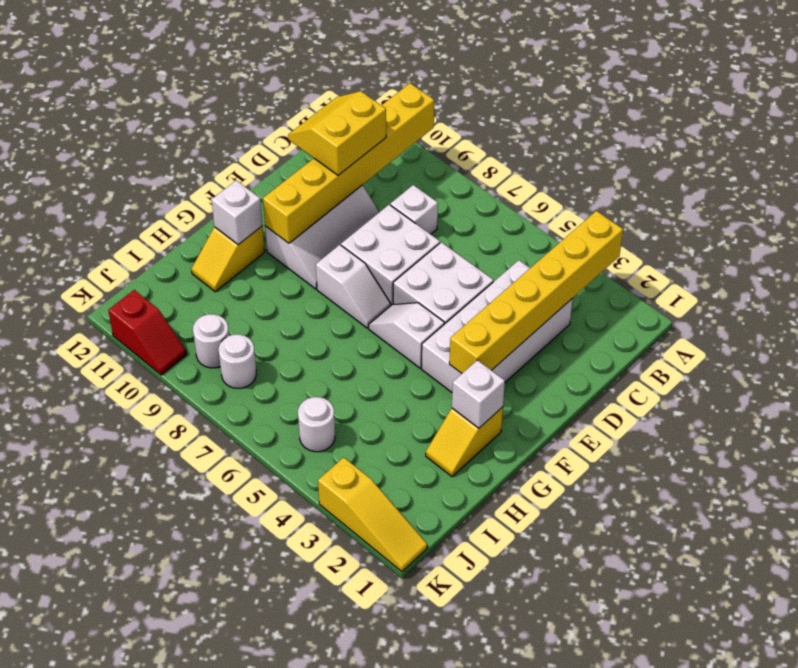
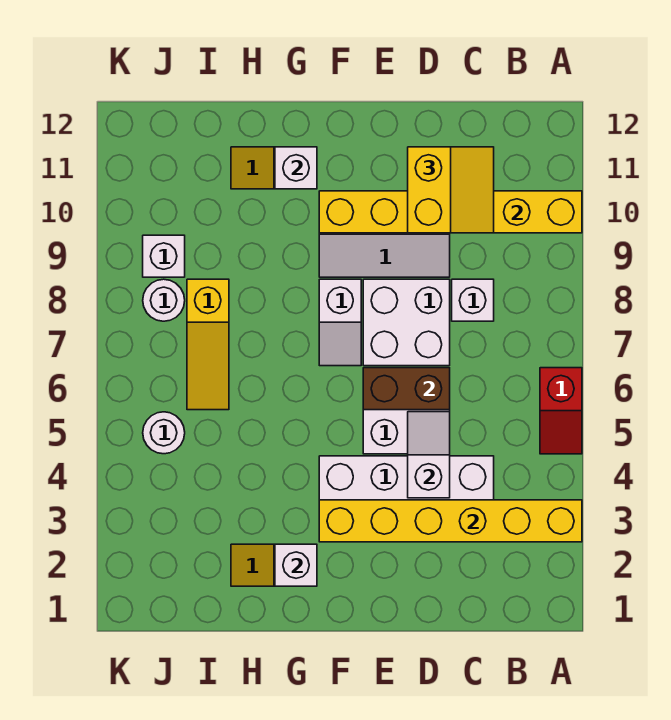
yellow 2x2 slope [288,91,386,175] -> yellow 2x2 slope turned to [408,147,494,233]
none -> brown 1x2 brick [363,368,450,410]
white 1x2 slope [369,303,444,368] -> white 1x2 slope moved to [408,412,450,498]
white 1x1 round brick [193,314,229,368] -> white 1x1 brick [143,235,185,277]
yellow 1x3 slope [318,457,427,572] -> yellow 1x3 slope moved to [187,279,229,410]
red 1x2 slope [108,290,187,375] -> red 1x2 slope moved to [540,368,582,454]

